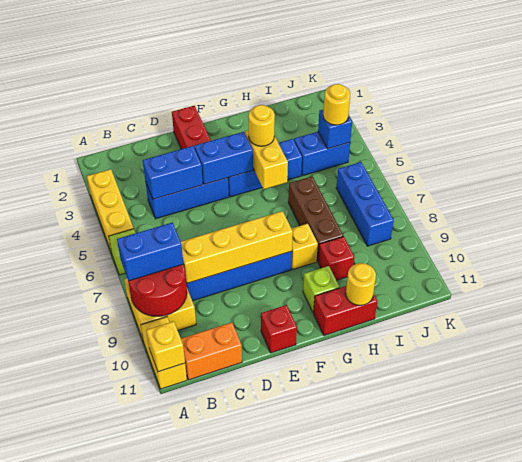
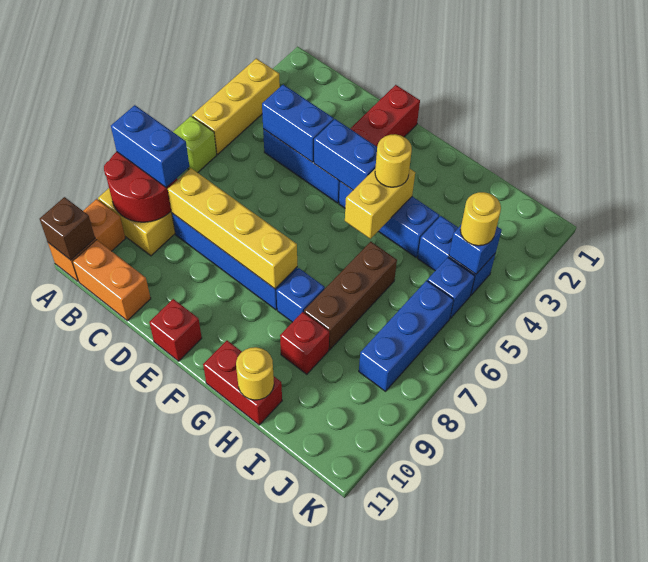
yellow 1x2 brick [141,317,187,389] -> orange 1x2 brick [48,199,125,282]
yellow 1x1 brick [146,321,185,372] -> brown 1x1 brick [40,197,95,260]
yellow 1x1 brick [291,224,318,270] -> blue 1x1 brick [276,268,325,322]
lime 1x1 brick [303,266,340,313] -> none
none -> blue 1x1 brick [427,258,475,318]

